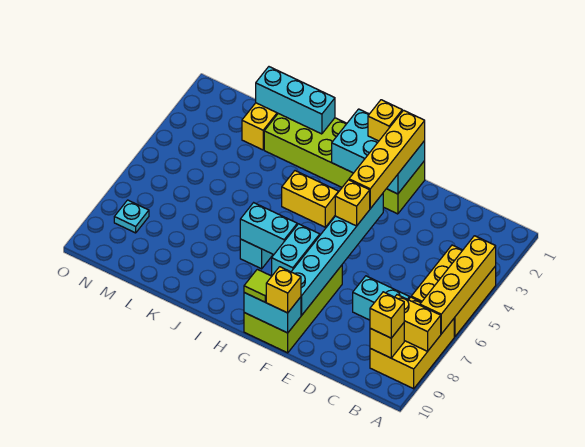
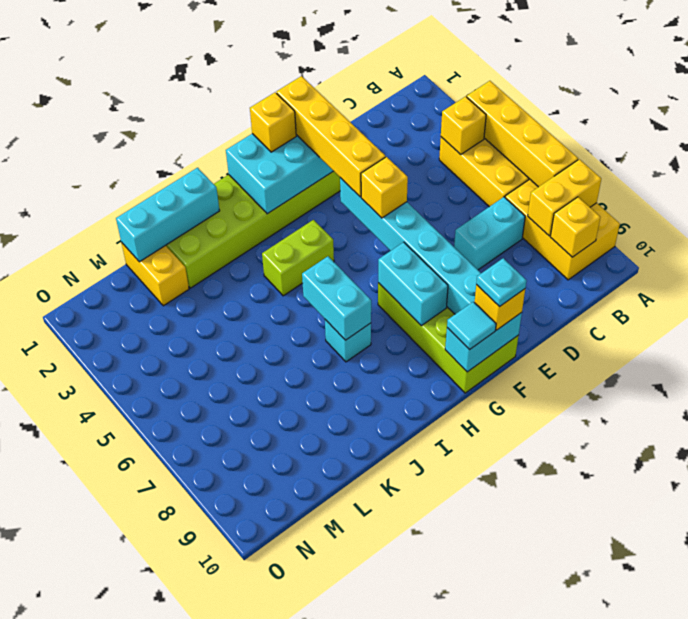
yellow 1x1 brick [370,292,404,338] -> yellow 1x1 brick moved to [441,96,486,154]
lime 1x1 tile [244,269,272,302] -> cyan 1x1 tile [447,302,496,350]
yellow 1x2 brick [282,171,339,227] -> lime 1x2 brick [262,220,334,296]
cyan 1x2 brick [240,203,297,255] -> cyan 1x2 brick turned to [302,256,371,340]
cyan 1x1 plate [114,200,149,233] -> cyan 1x1 plate moved to [476,258,526,307]

